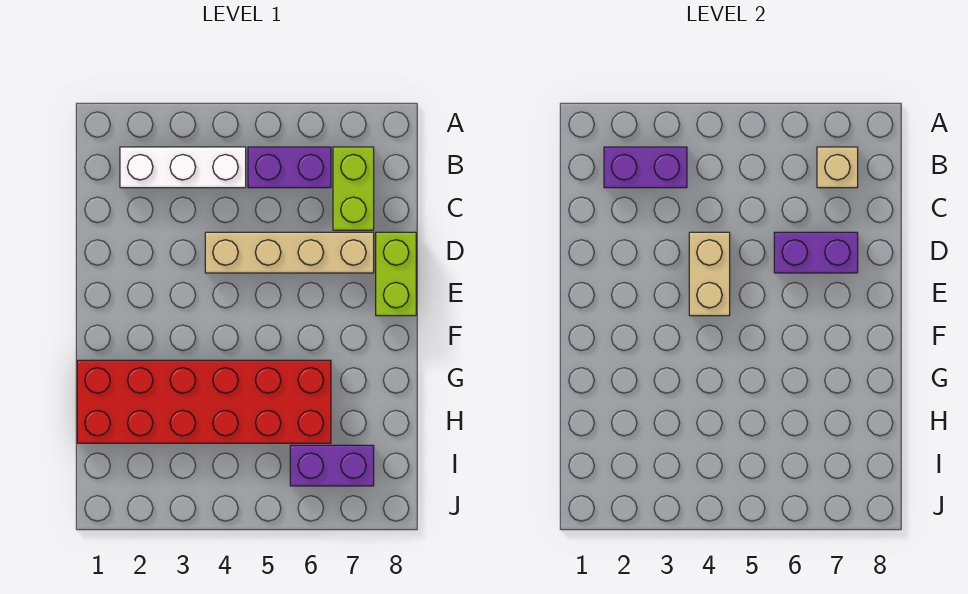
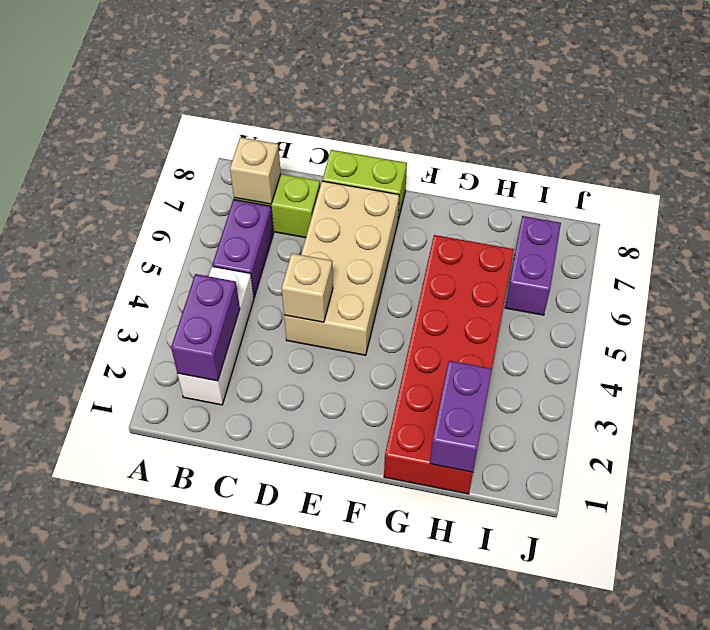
tan 1x4 brick [205,232,374,273] -> tan 2x4 brick [284,181,399,355]
tan 1x2 brick [689,232,730,316] -> tan 1x1 brick [282,253,333,322]
purple 1x2 brick [774,232,858,273] -> purple 1x2 brick moved to [430,361,492,472]

